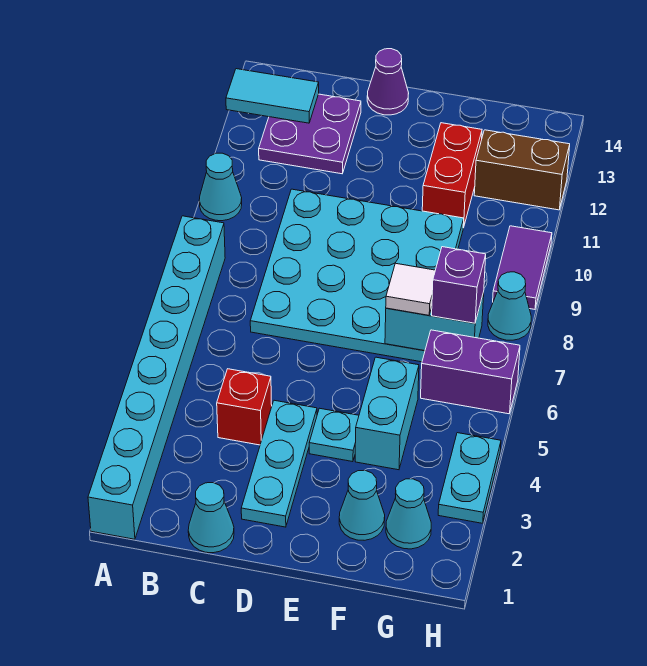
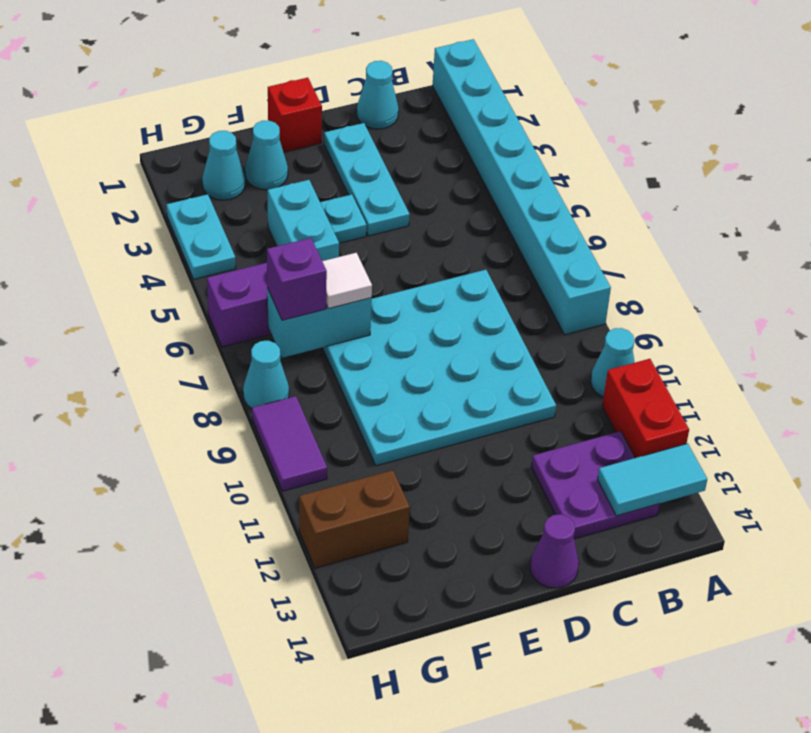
red 1x1 brick [217,369,272,445] -> red 1x1 brick moved to [268,78,322,152]
red 1x2 brick [422,123,482,228] -> red 1x2 brick moved to [602,359,689,458]

